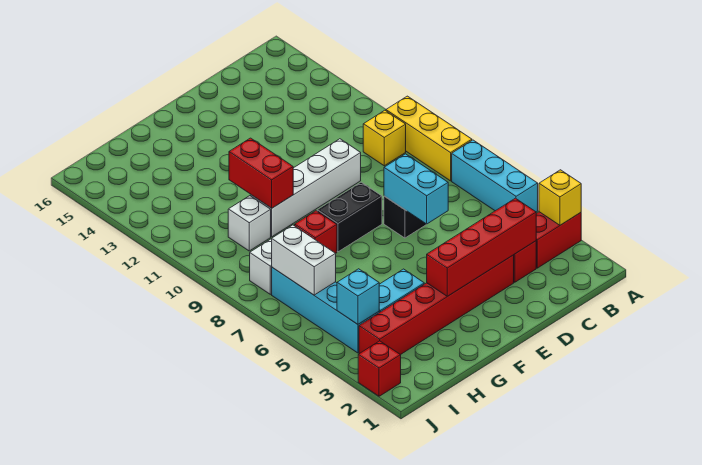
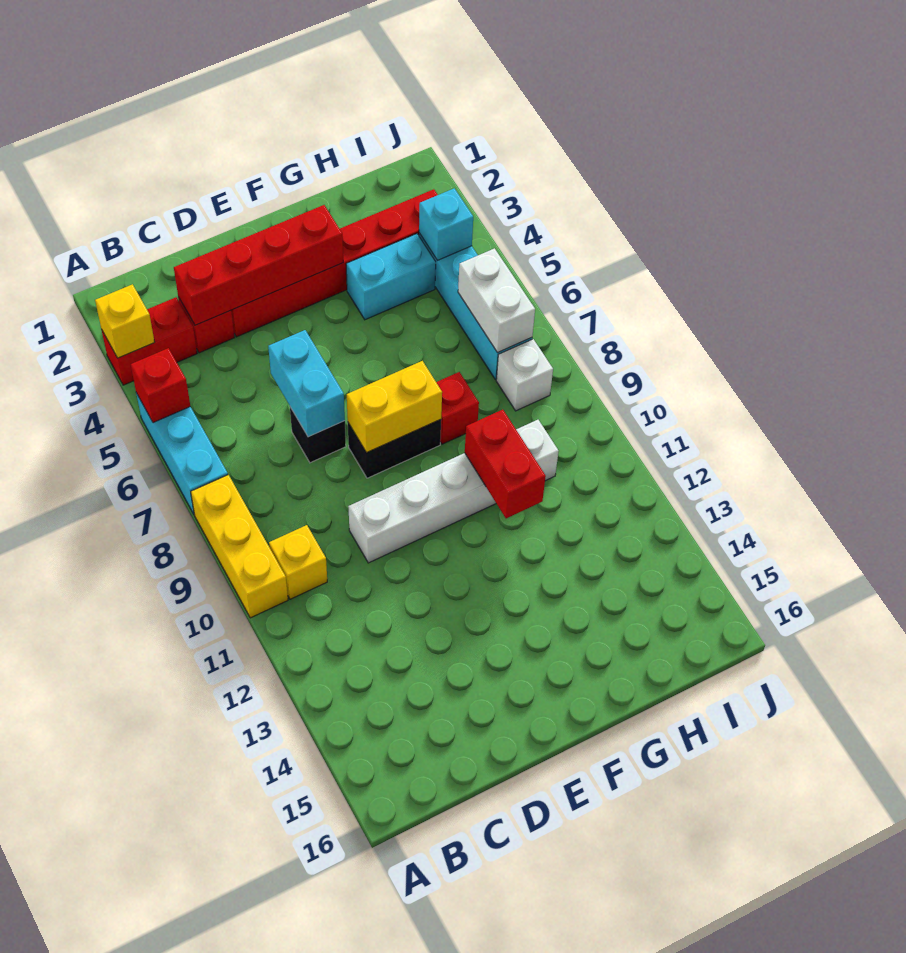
none -> yellow 1x2 brick [347,361,442,453]
red 1x1 brick [358,341,401,396] -> red 1x1 brick moved to [131,348,190,423]

